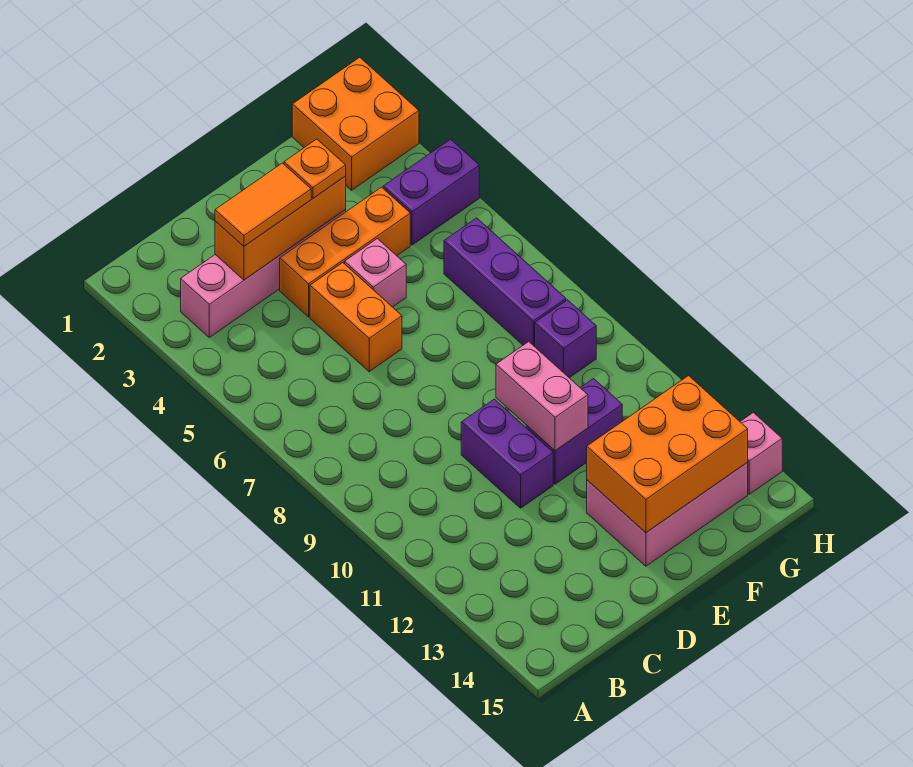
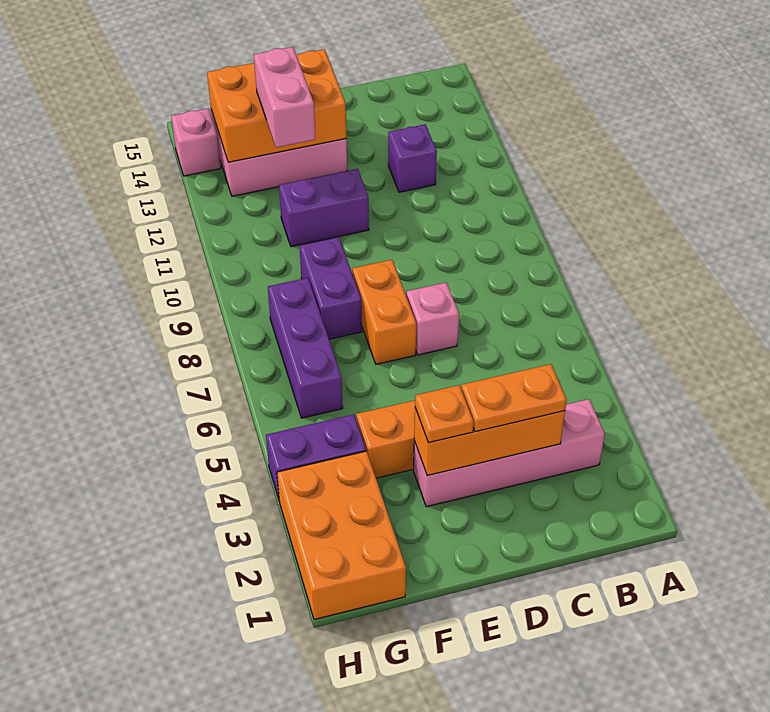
orange 1x2 tile [215,163,311,246] -> orange 1x2 plate [461,364,567,432]
orange 1x2 brick [310,263,402,372] -> orange 1x2 brick moved to [352,260,416,364]
purple 1x2 brick [461,399,553,508] -> purple 1x2 brick moved to [300,237,362,339]
pink 1x1 brick [345,239,406,307] -> pink 1x1 brick moved to [406,283,459,355]
pink 1x2 brick [496,342,588,451] -> pink 1x2 brick moved to [254,47,315,148]
orange 2x2 brick [292,57,419,190] -> orange 2x3 brick [277,451,406,620]
purple 1x1 brick [535,300,596,378] -> purple 1x1 brick moved to [388,124,437,192]

